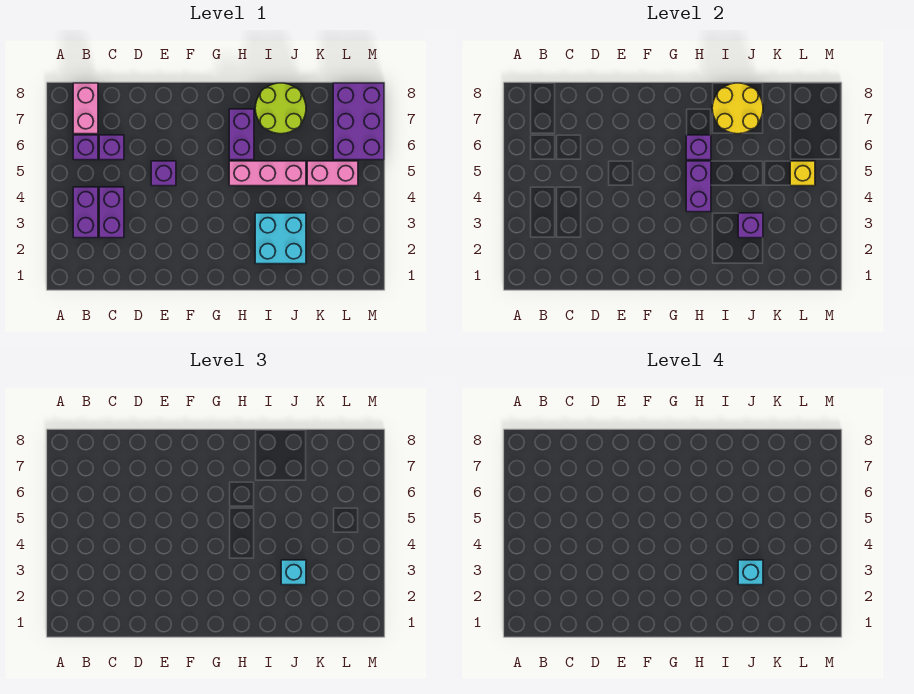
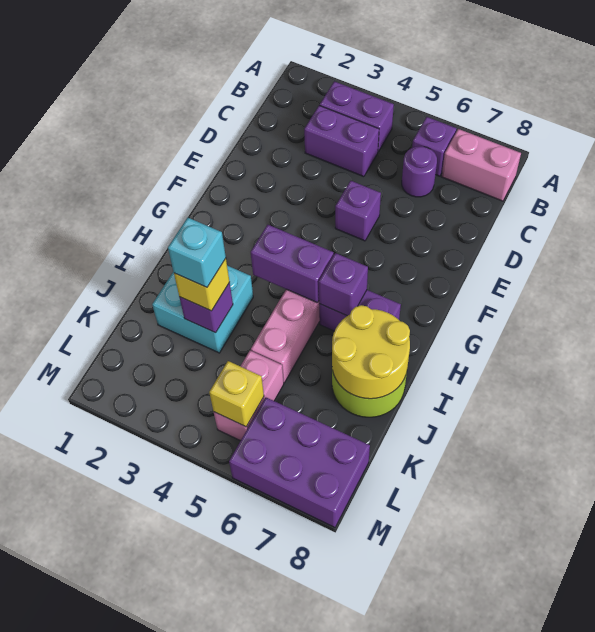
purple 1x1 brick [99,135,124,160] -> purple 1x1 round brick [402,146,437,197]
cyan 1x1 brick [281,560,306,585] -> yellow 1x1 brick [174,259,230,311]

